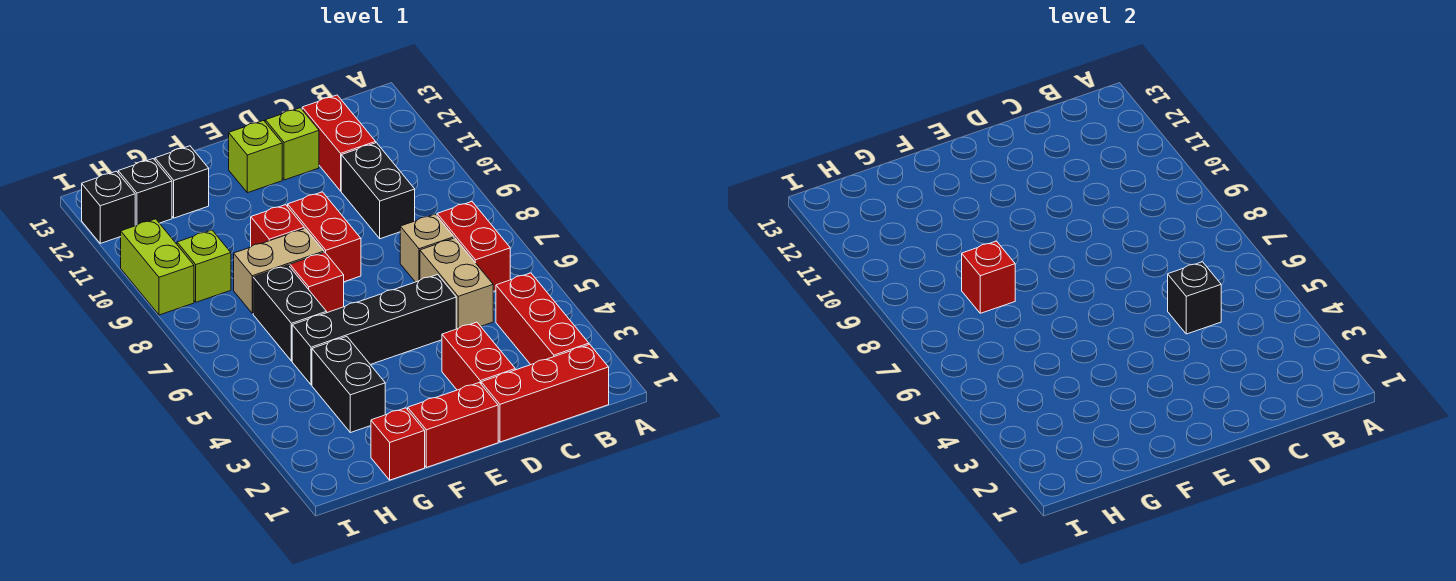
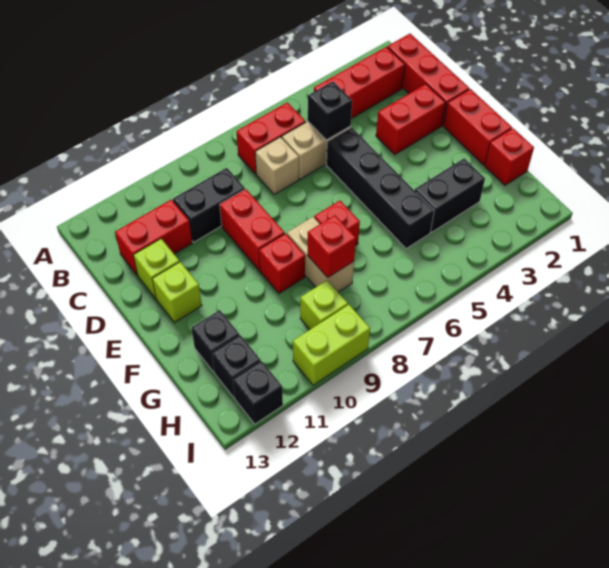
red 1x2 brick [288,192,361,282] -> red 1x2 brick turned to [220,189,285,270]
black 1x2 brick [253,265,327,361] -> none

